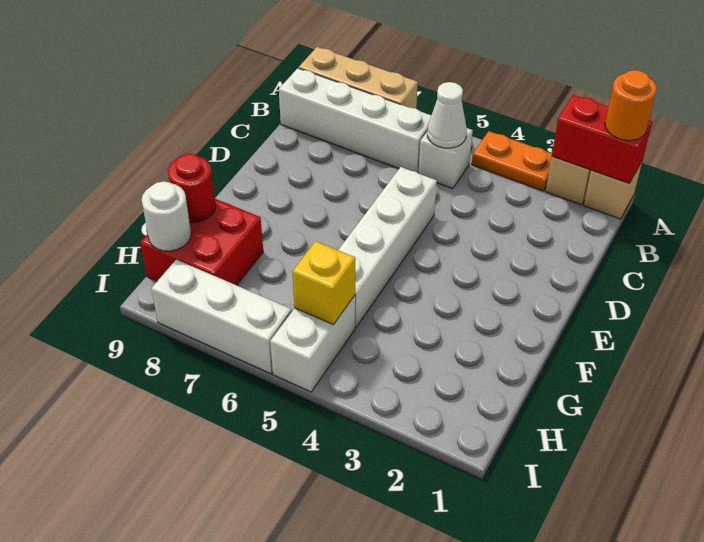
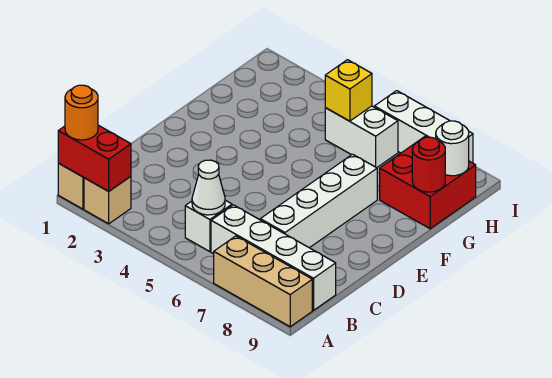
orange 1x2 plate [472,131,552,191] -> none
white 1x4 brick [339,167,437,327] -> white 1x4 brick moved to [260,154,377,248]
white 1x2 brick [270,296,355,392] -> white 1x2 brick turned to [325,106,398,168]

